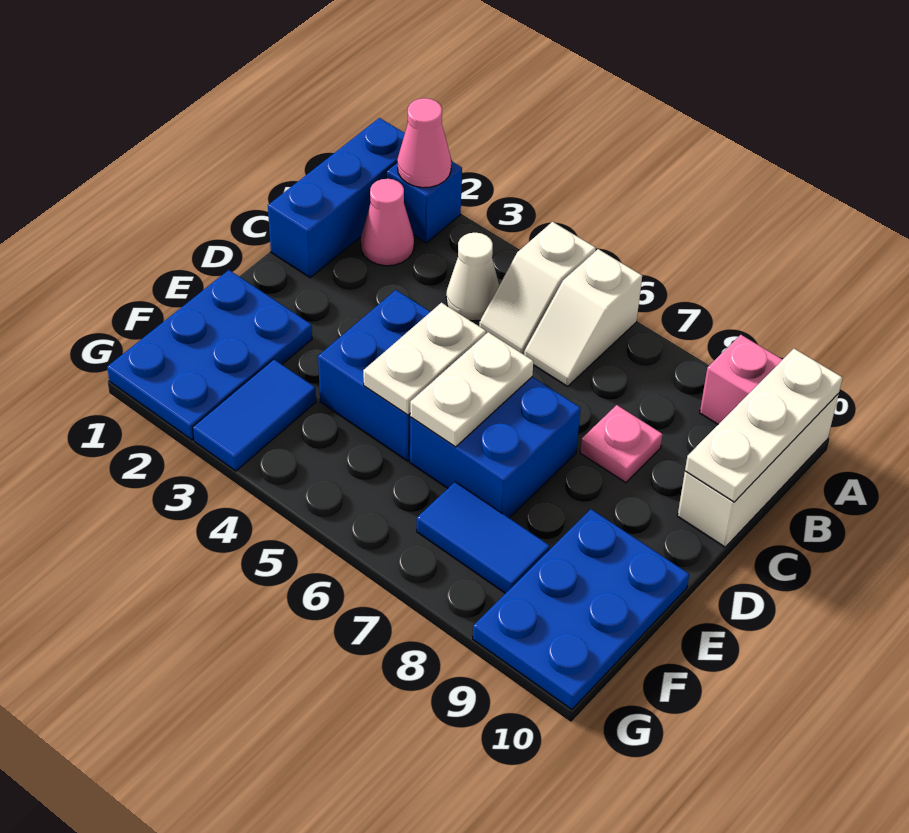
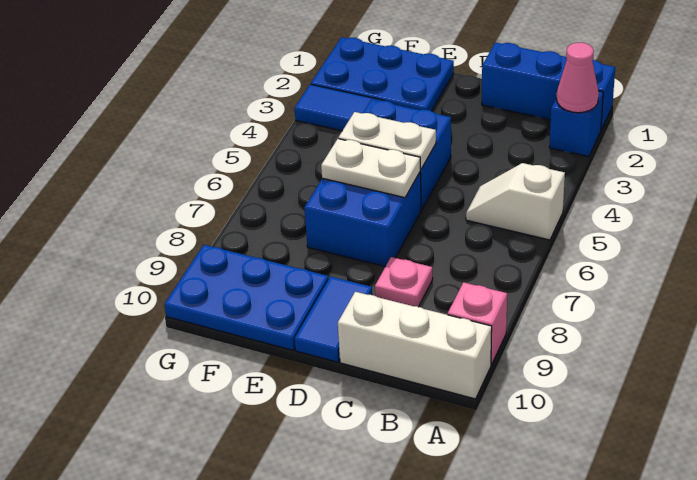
white 1x2 slope [524,249,642,386] -> none
white 1x3 plate [685,349,843,502] -> none
pink 1x1 cone [361,179,414,266] -> none
white 1x1 cone [446,233,499,321] -> none
blue 1x2 tile [417,482,550,593] -> blue 1x2 tile moved to [295,277,372,362]

